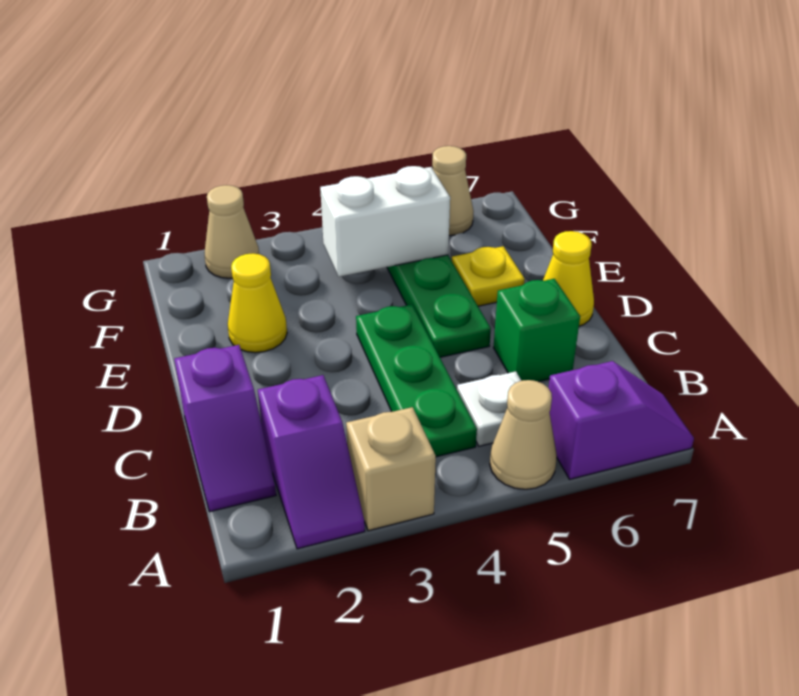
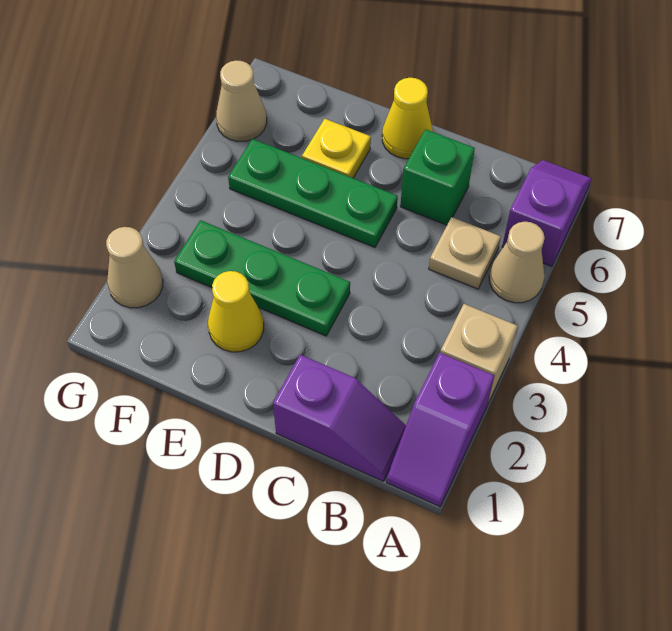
purple 1x2 slope [258,375,365,549] -> purple 1x2 slope turned to [386,353,494,507]
green 1x3 plate [356,304,477,457] -> green 1x3 plate moved to [174,220,350,336]
white 1x1 plate [457,371,521,446] -> tan 1x1 plate [429,217,501,289]
white 1x2 brick [320,166,450,277] -> none

